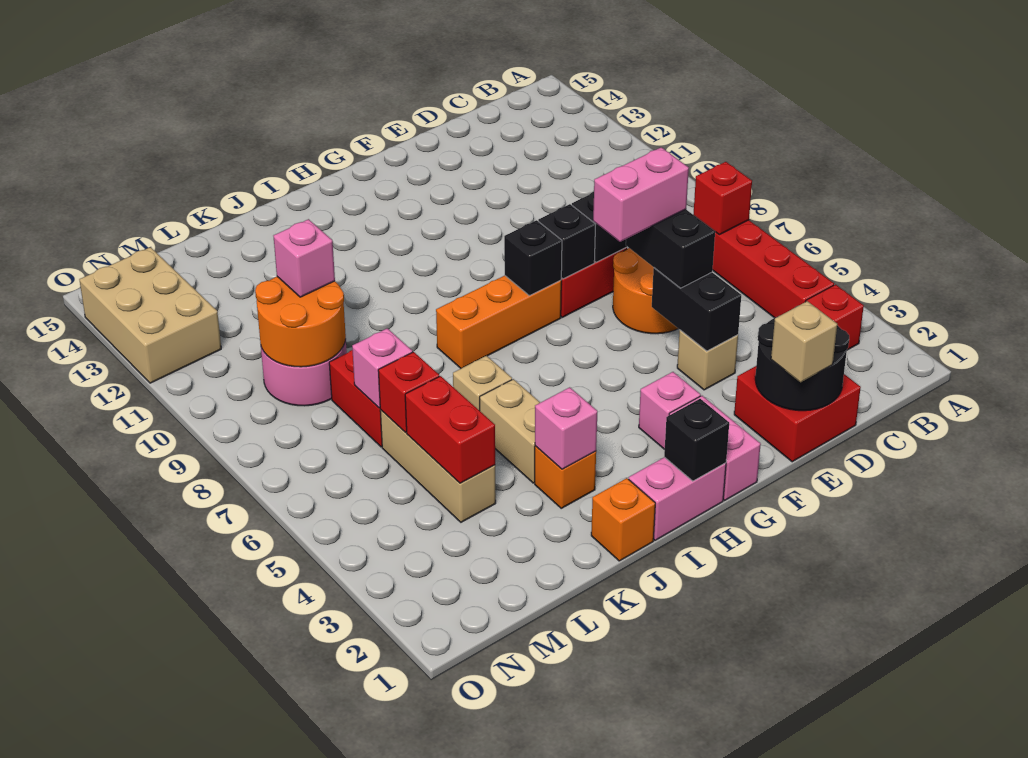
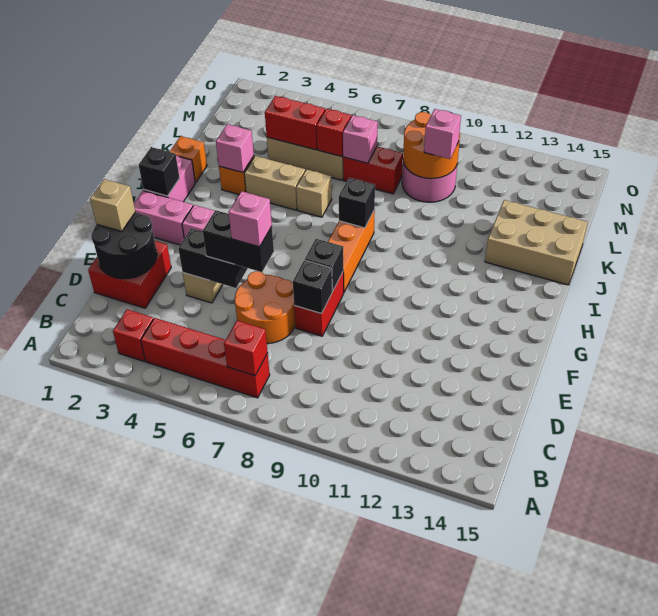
pink 1x2 brick [593,147,689,242] -> pink 1x1 brick [228,191,272,247]
black 1x1 brick [504,220,562,296] -> black 1x1 brick moved to [339,178,375,228]
tan 2x3 brick [79,247,221,383] -> tan 2x3 brick moved to [485,200,588,285]

